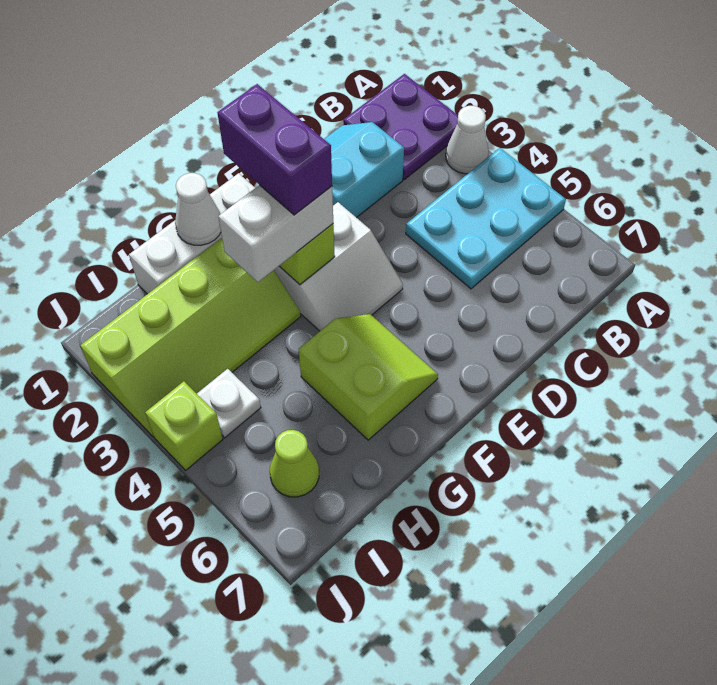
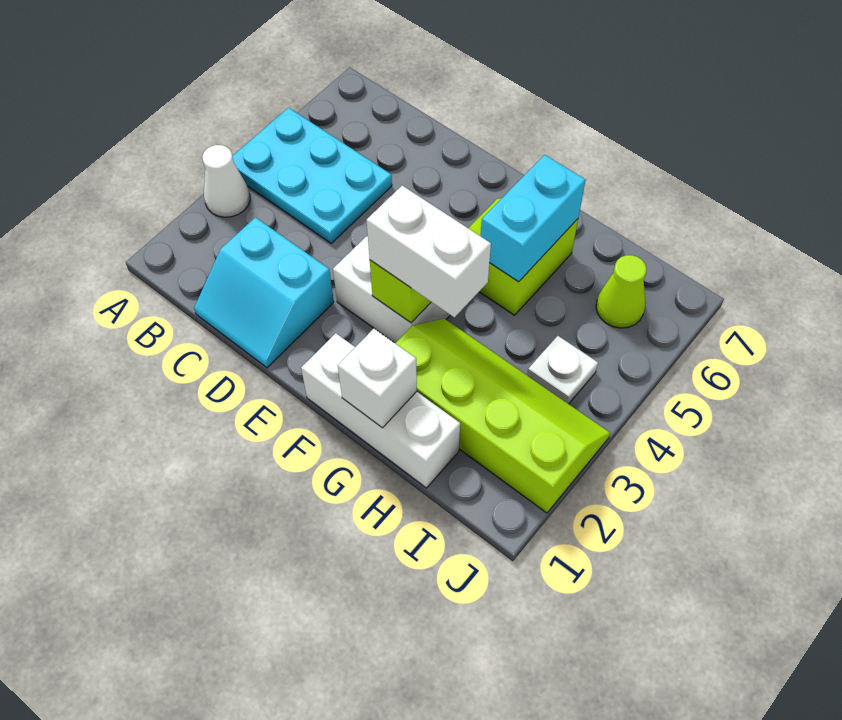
purple 2x2 plate [343,74,458,180] -> none
purple 1x2 brick [217,84,332,215] -> none
white 1x1 cone [175,173,221,245] -> white 1x1 brick [338,329,417,428]
none -> cyan 1x2 brick [481,155,585,282]
lime 1x1 brick [145,381,223,470] -> none

